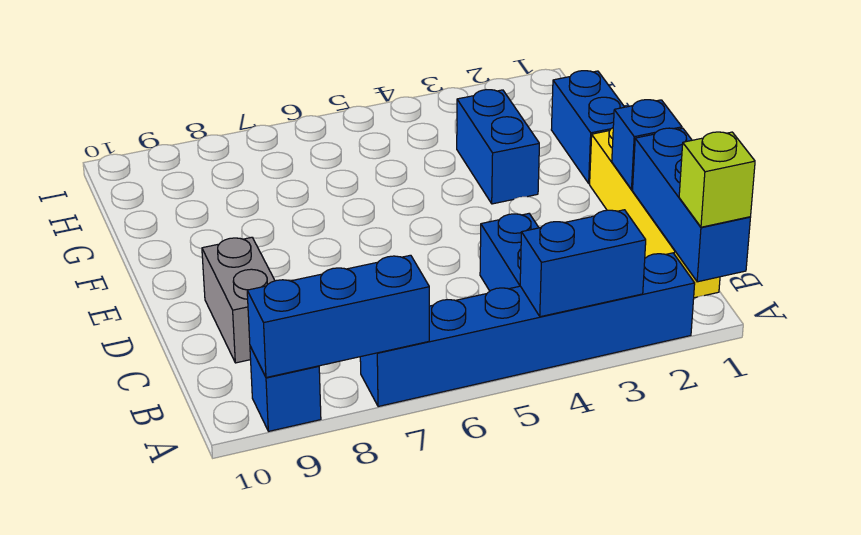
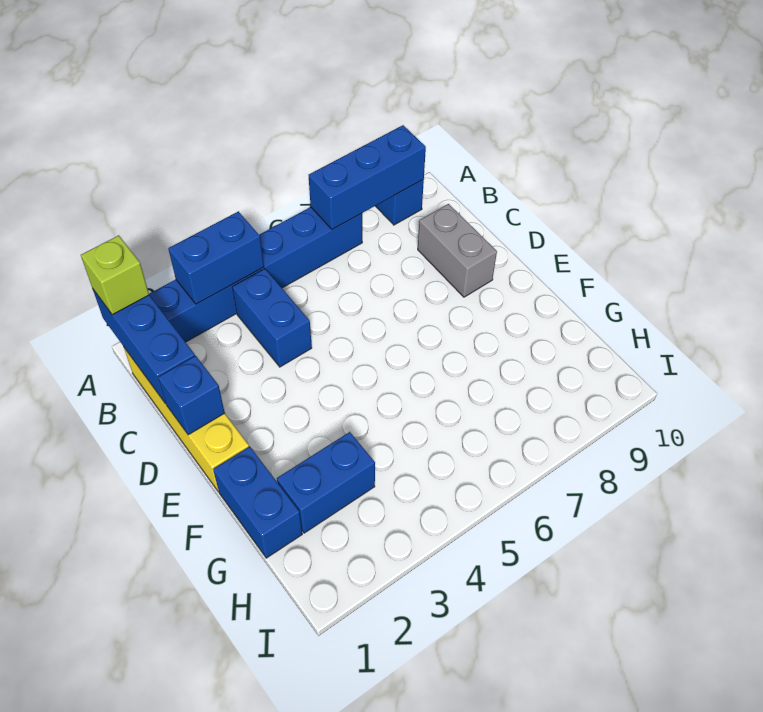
blue 1x2 brick [457,90,539,204] -> blue 1x2 brick turned to [277,432,375,533]

